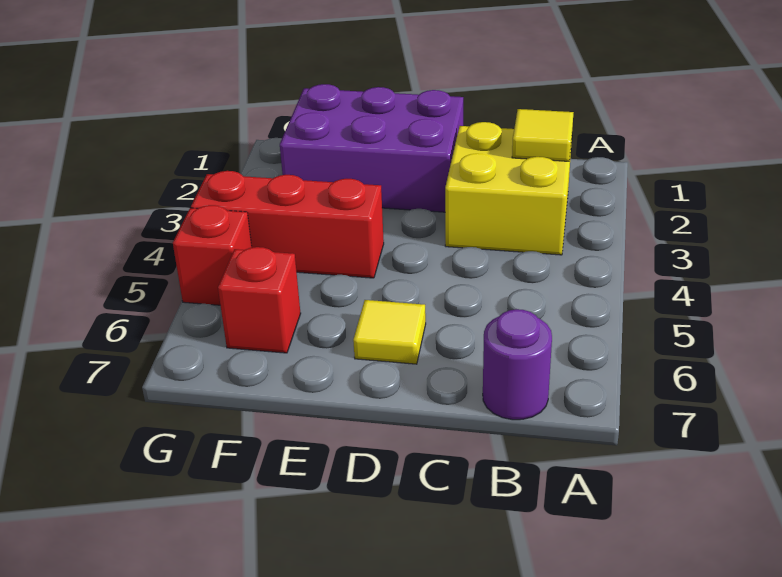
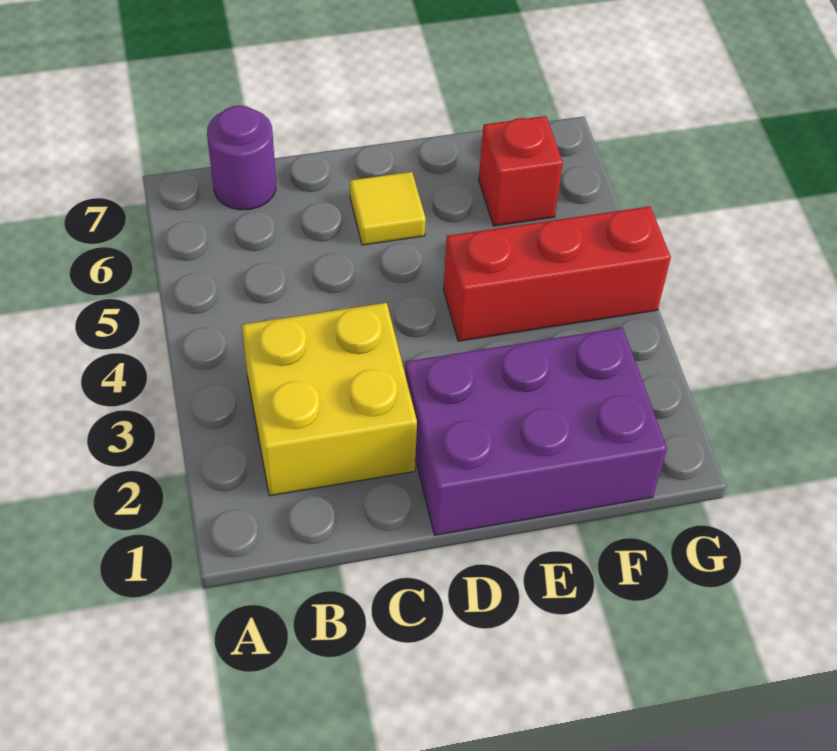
yellow 1x1 tile [512,109,574,161] -> none
red 1x1 brick [173,205,252,305] -> none

